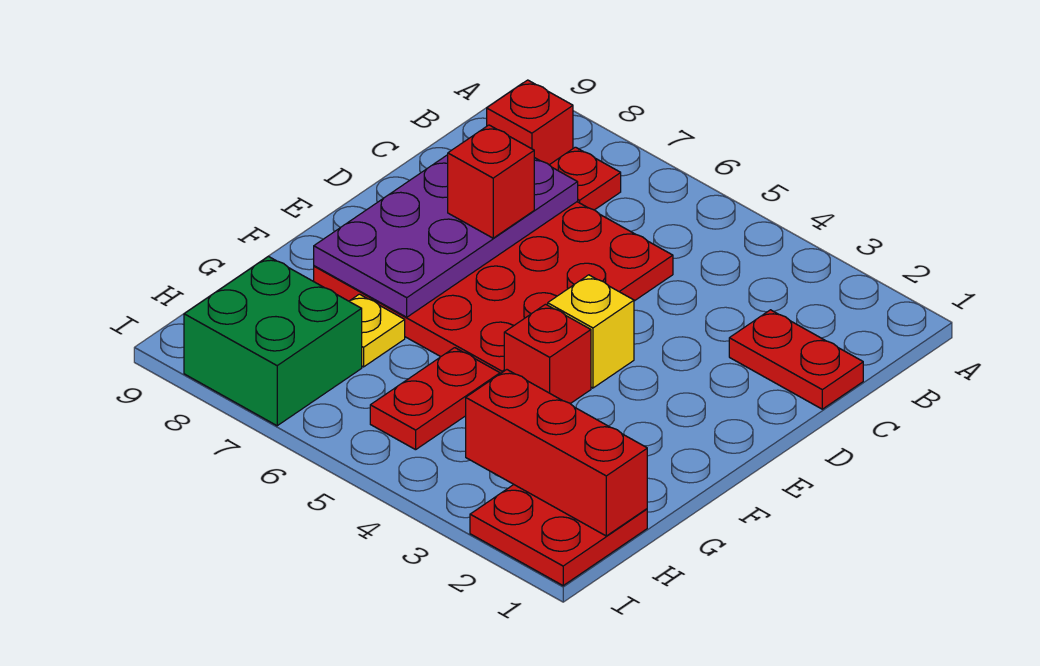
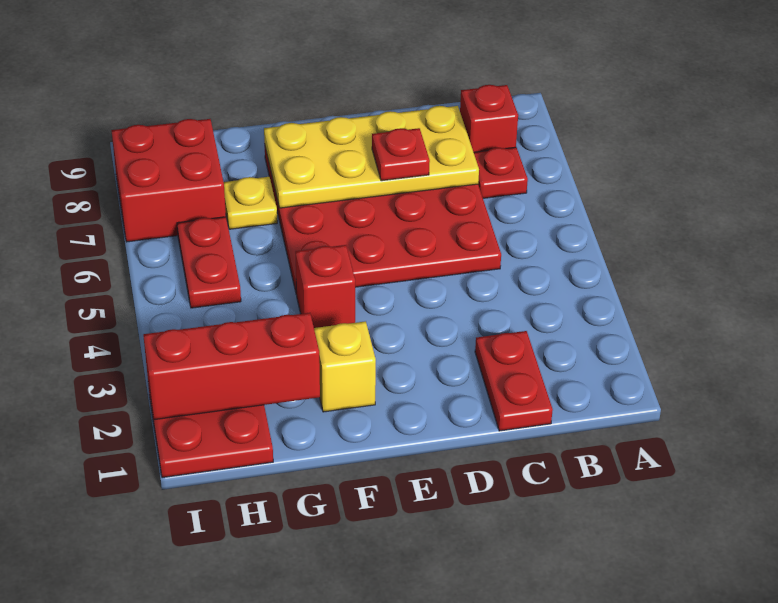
purple 2x4 plate [314,155,578,317] -> yellow 2x4 plate [264,106,479,208]
red 1x1 brick [448,125,534,238] -> red 1x1 plate [372,128,430,181]
yellow 1x1 brick [548,275,634,388] -> yellow 1x1 brick moved to [314,321,376,412]
red 1x2 plate [370,348,500,450] -> red 1x2 plate turned to [177,217,241,308]
red 1x3 brick [466,370,647,536] -> red 1x3 brick turned to [143,313,320,420]
green 2x2 brick [184,256,362,426] -> red 2x2 brick [111,119,226,242]

